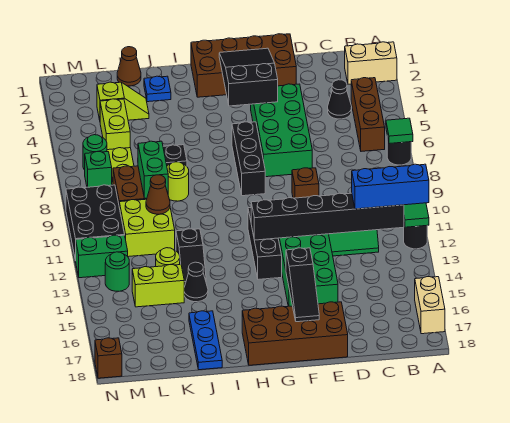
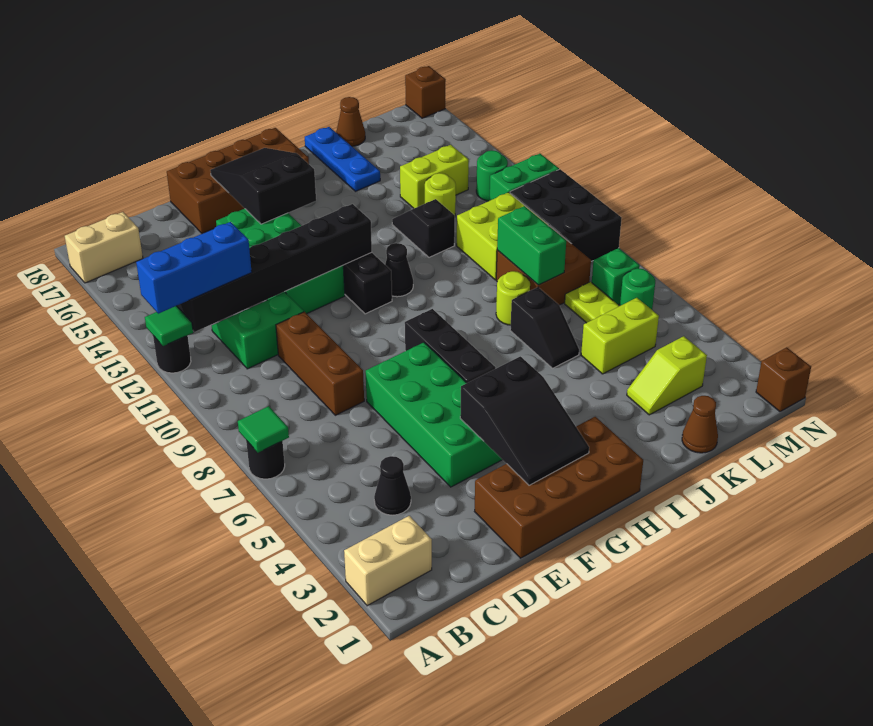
tan 1x2 brick [415,277,445,334] -> tan 1x2 brick turned to [65,212,143,283]
brown 1x3 brick [351,78,385,151] -> brown 1x3 brick moved to [276,312,364,415]
brown 1x1 brick [292,168,319,198] -> brown 1x1 brick moved to [756,347,811,412]
black 1x3 slope [286,248,319,322] -> black 2x3 slope [210,148,316,224]
blue 1x1 plate [144,76,171,102] -> none
black 1x1 cone [184,262,208,302] -> black 1x1 cone moved to [385,243,413,297]
brown 1x1 cone [146,175,170,214] -> brown 1x1 cone moved to [336,97,365,146]
lime 1x2 brick [100,99,130,150] -> lime 1x2 brick turned to [581,298,659,374]

